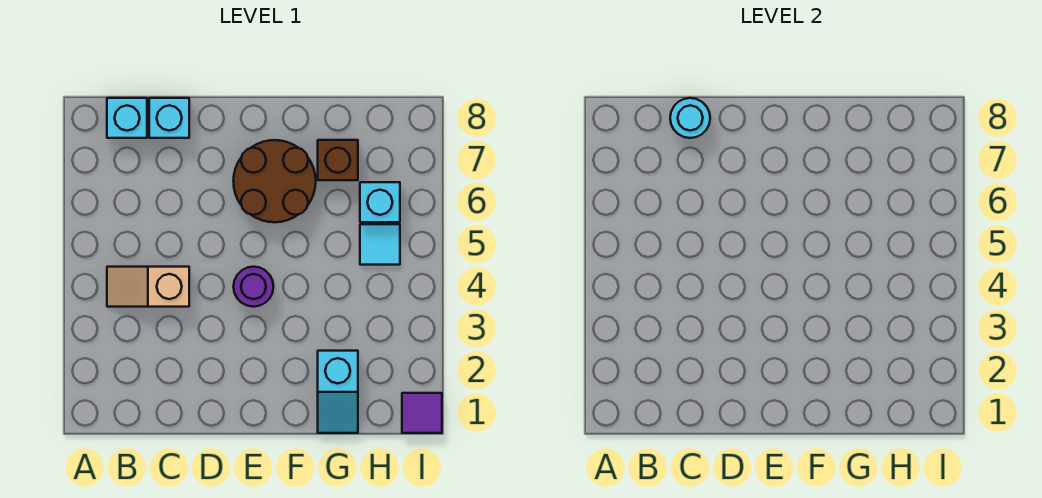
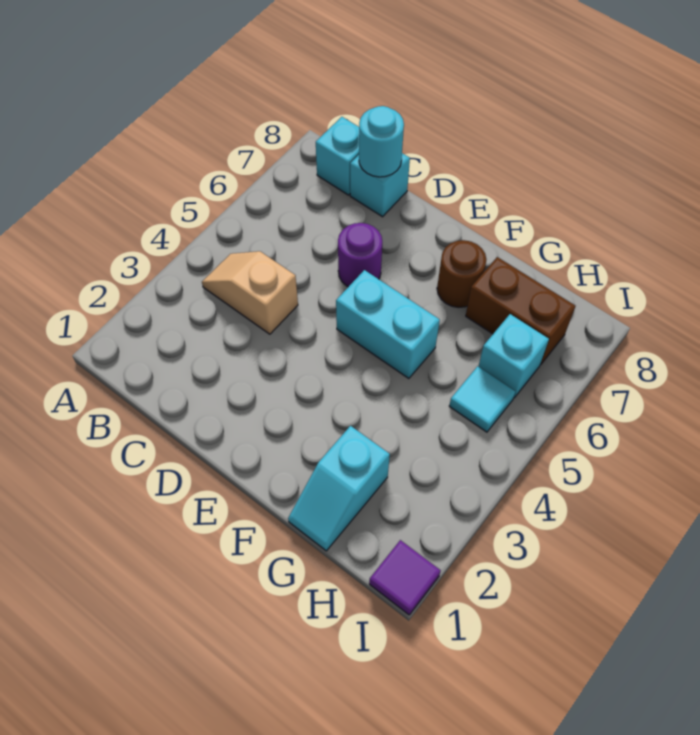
purple 1x1 round brick [233,267,274,307] -> purple 1x1 round brick moved to [338,223,382,287]
none -> cyan 1x2 brick [336,270,440,379]
brown 2x2 round brick [233,140,316,222] -> brown 1x1 round brick [437,240,486,307]
brown 1x1 brick [318,140,358,180] -> brown 1x2 brick [466,257,575,365]

